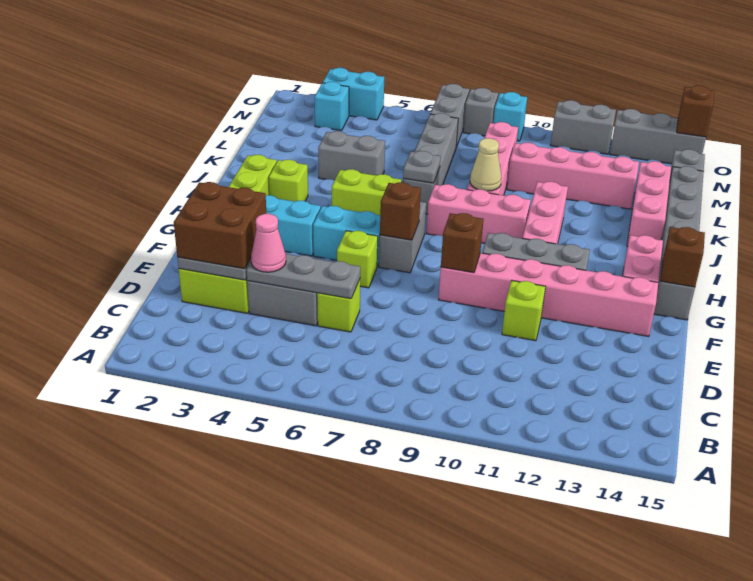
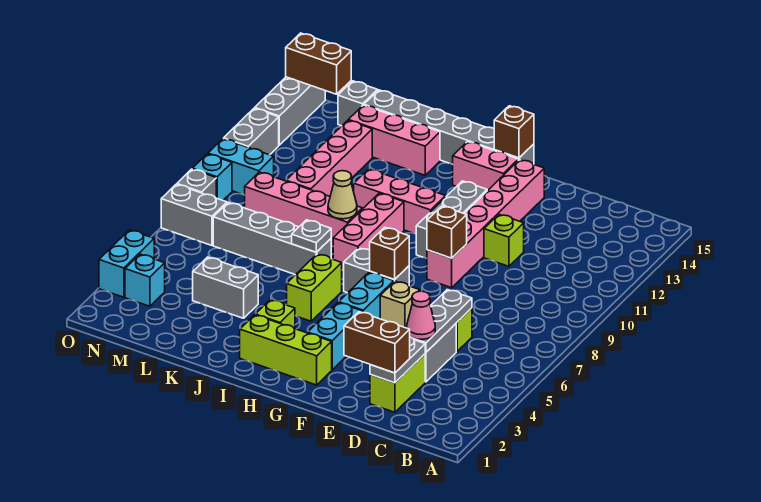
brown 2x2 brick [174,182,266,269] -> brown 1x2 brick [344,312,410,373]
lime 1x1 brick [337,231,378,288] -> tan 1x1 brick [380,281,420,328]
grey 1x2 brick [318,131,385,180] -> grey 1x2 brick turned to [193,257,258,318]
none -> cyan 1x2 brick [208,139,274,195]
brown 1x1 brick [677,85,714,137] -> brown 1x2 brick [286,33,351,94]

